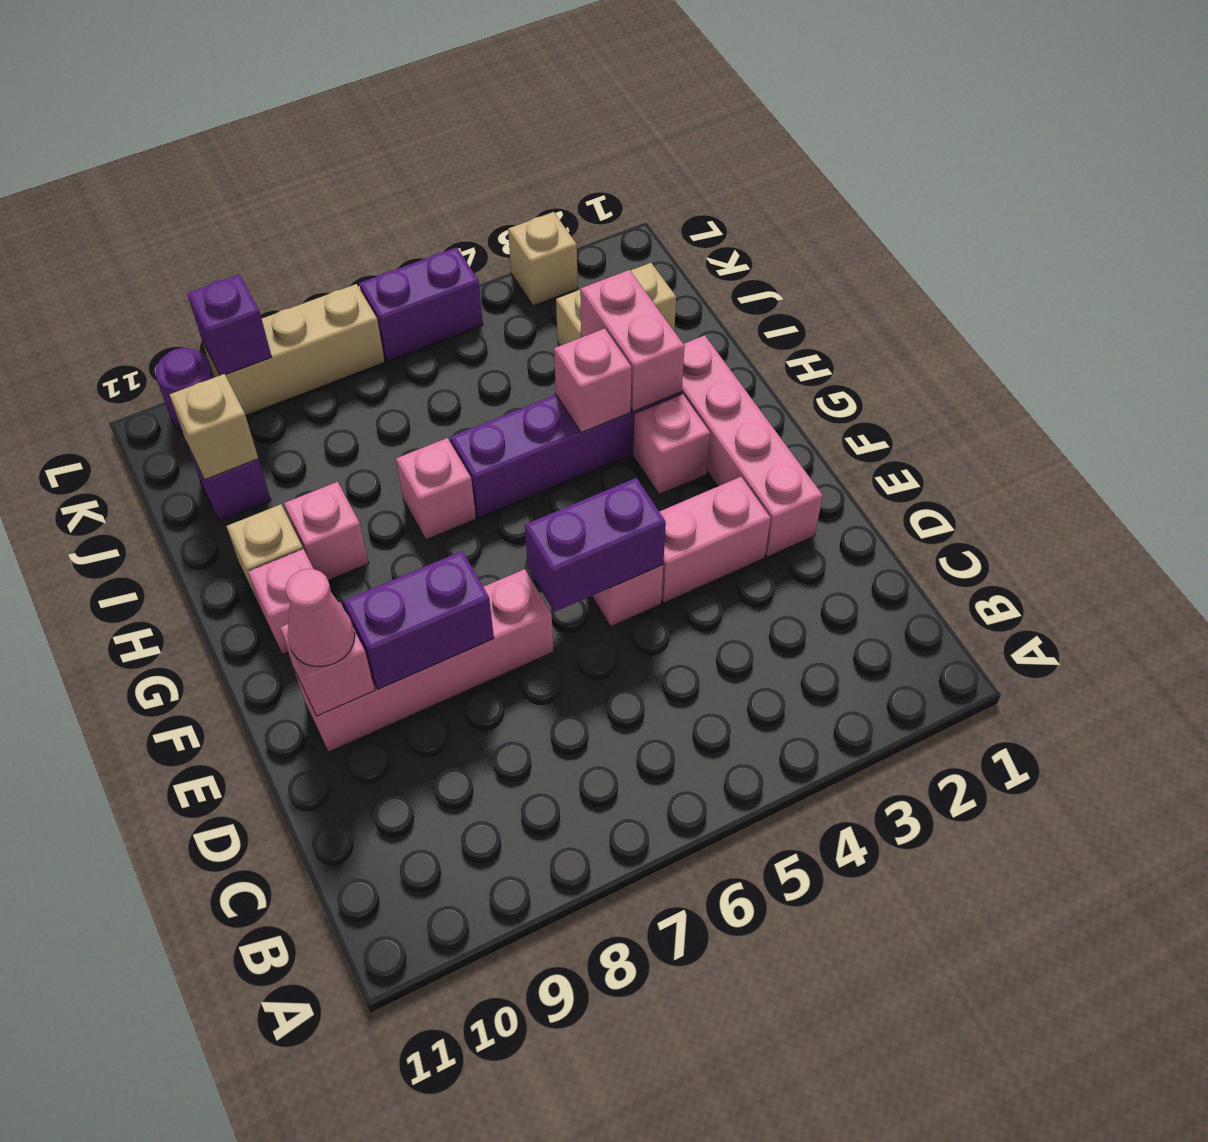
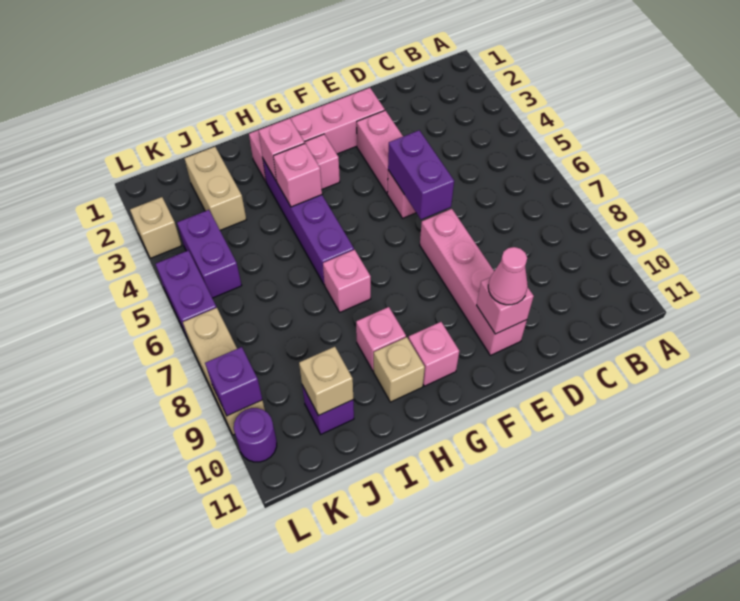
purple 1x2 brick [343,551,494,689] -> purple 1x2 brick moved to [177,210,242,298]
pink 1x2 brick [580,270,685,411] -> pink 1x1 brick [259,118,305,181]

